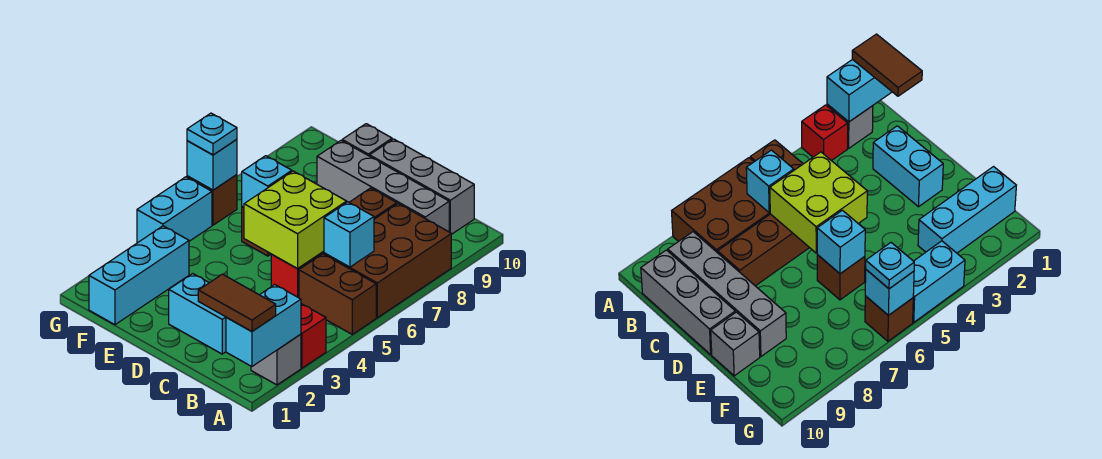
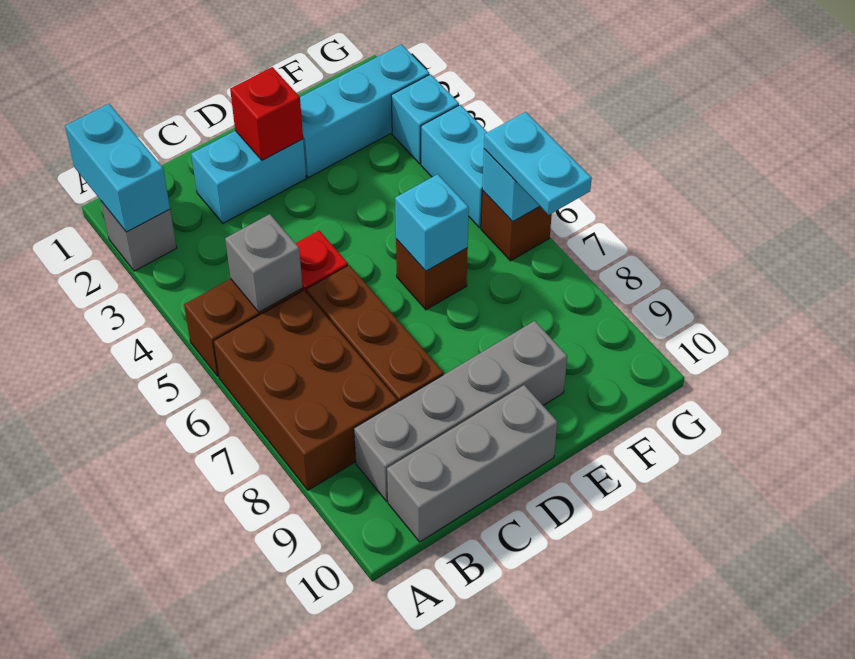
brown 1x2 tile [198,274,276,331] -> none
red 1x1 brick [301,304,326,368] -> red 1x1 brick moved to [230,67,303,160]
cyan 1x1 brick [324,202,374,267] -> cyan 1x1 brick moved to [391,74,459,164]
lime 2x2 brick [244,171,347,268] -> none
grey 1x1 brick [342,124,392,156] -> grey 1x1 brick moved to [225,214,303,312]
cyan 1x3 brick [89,226,189,325] -> cyan 1x3 brick turned to [300,44,429,178]
cyan 1x1 plate [187,113,237,155] -> cyan 1x2 plate [484,112,592,215]

